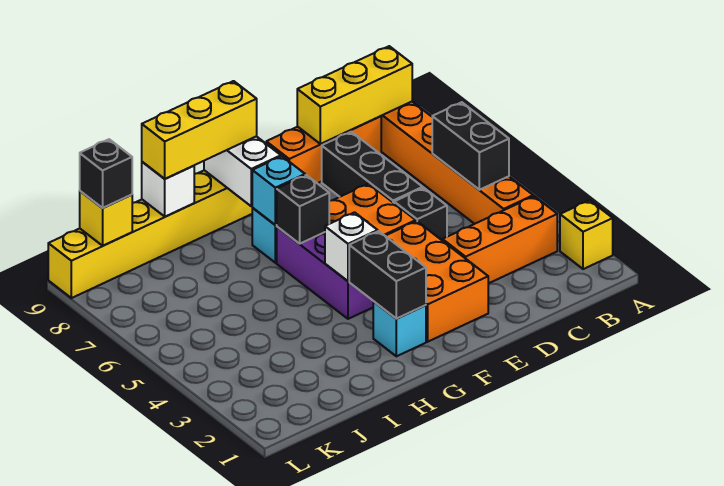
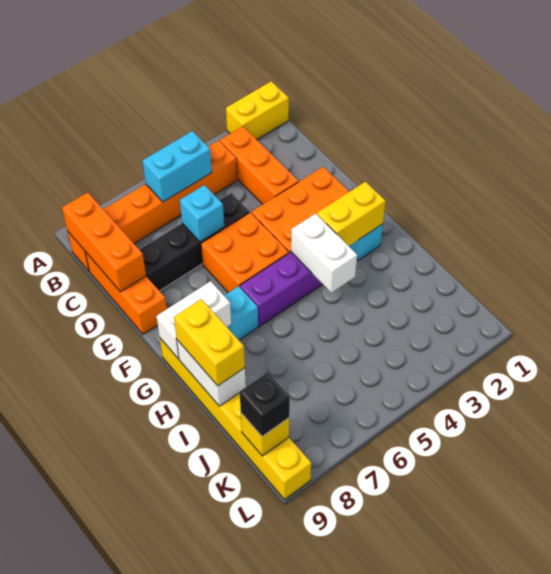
yellow 1x1 brick [560,200,613,269] -> yellow 1x2 brick [226,81,289,140]
black 1x2 brick [432,102,509,190] -> cyan 1x2 brick [142,131,212,202]
yellow 1x3 brick [297,46,412,144] -> orange 1x3 brick [62,193,146,292]
black 1x2 brick [349,231,426,319] -> yellow 1x2 brick [317,182,386,246]
white 1x1 brick [325,212,378,281] -> white 1x2 brick [291,214,357,293]
black 1x1 brick [277,175,329,244] -> none
cyan 1x1 brick [252,156,305,225] -> cyan 1x1 brick moved to [180,185,224,242]
yellow 1x3 brick [142,81,257,179] -> yellow 1x2 brick [174,299,245,386]
white 1x1 brick [142,162,194,217] -> white 1x2 brick [177,340,246,406]

